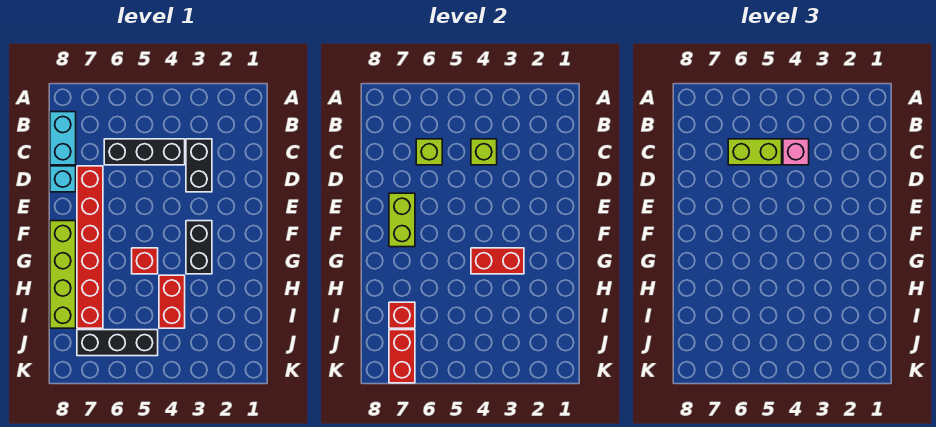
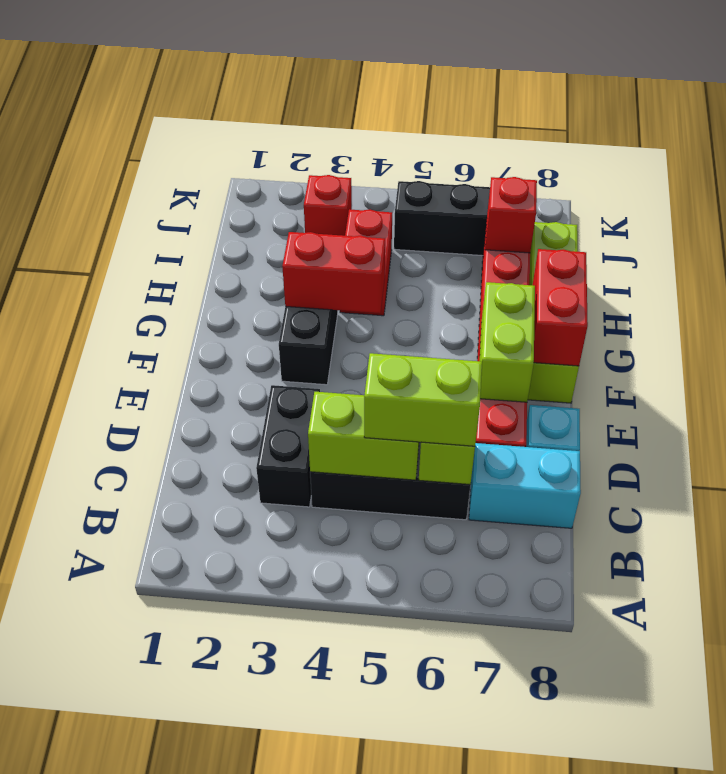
cyan 1x2 brick [50,112,76,165] -> cyan 1x2 brick turned to [469,443,581,528]
lime 1x1 brick [471,139,497,165] -> lime 1x2 brick [308,392,419,480]
pink 1x1 brick [783,139,809,165] -> none
red 1x1 brick [132,248,158,274] -> red 1x1 brick moved to [304,175,352,236]
red 1x2 brick [389,330,415,383] -> red 1x2 brick moved to [533,249,588,366]

